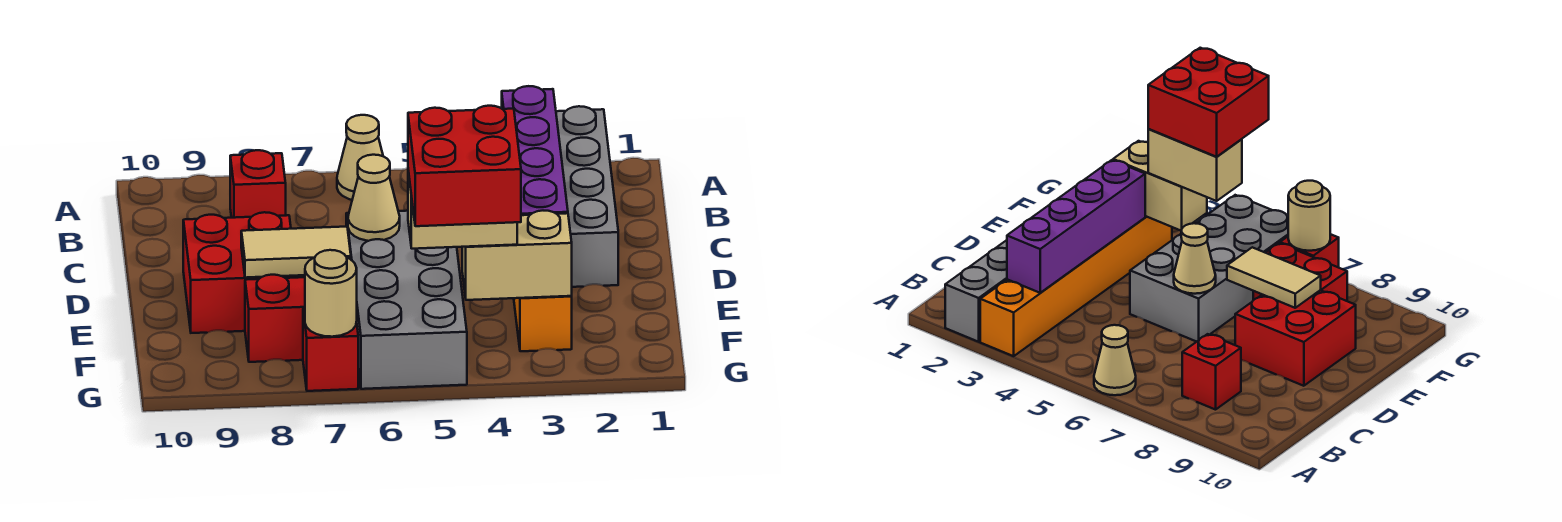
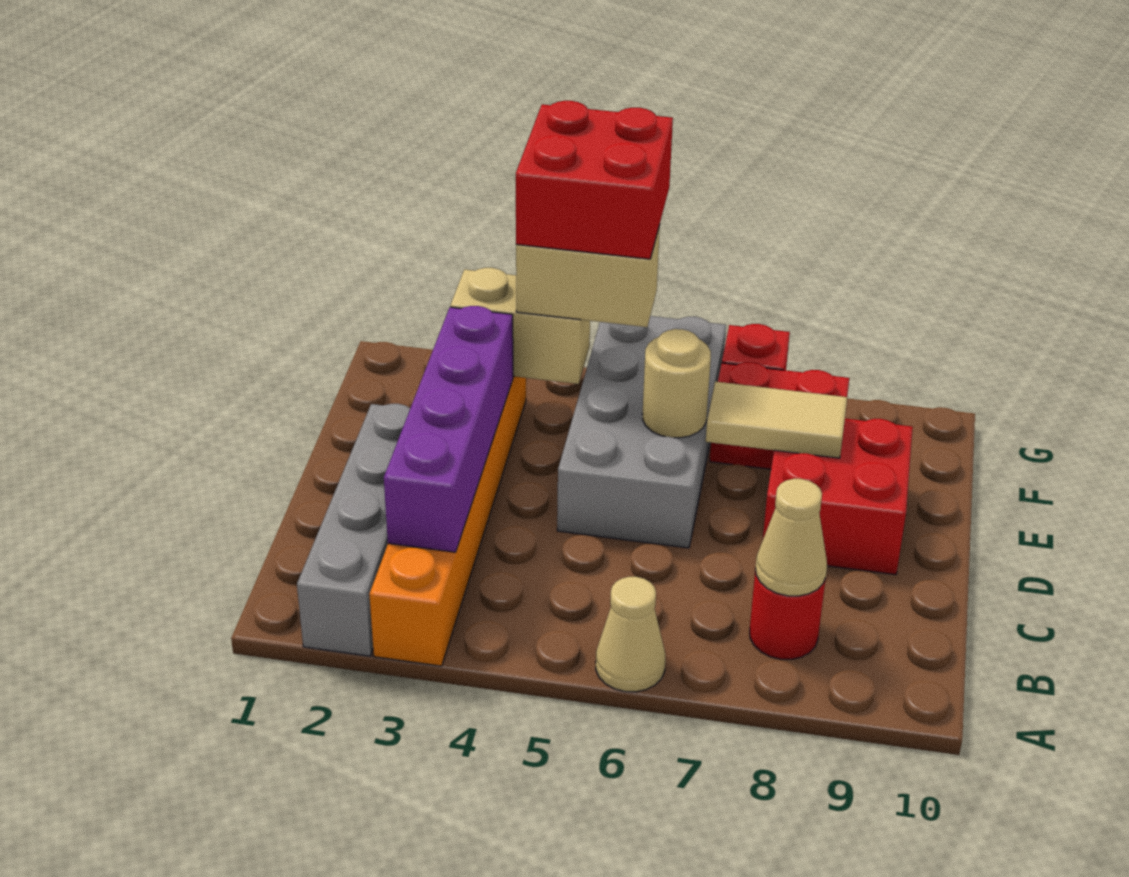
red 1x1 brick [230,150,286,218] -> red 1x1 round brick [750,569,826,659]
tan 1x1 cone [348,155,400,241] -> tan 1x1 cone moved to [755,479,827,596]
tan 1x1 round brick [305,250,357,337] -> tan 1x1 round brick moved to [642,329,711,438]

